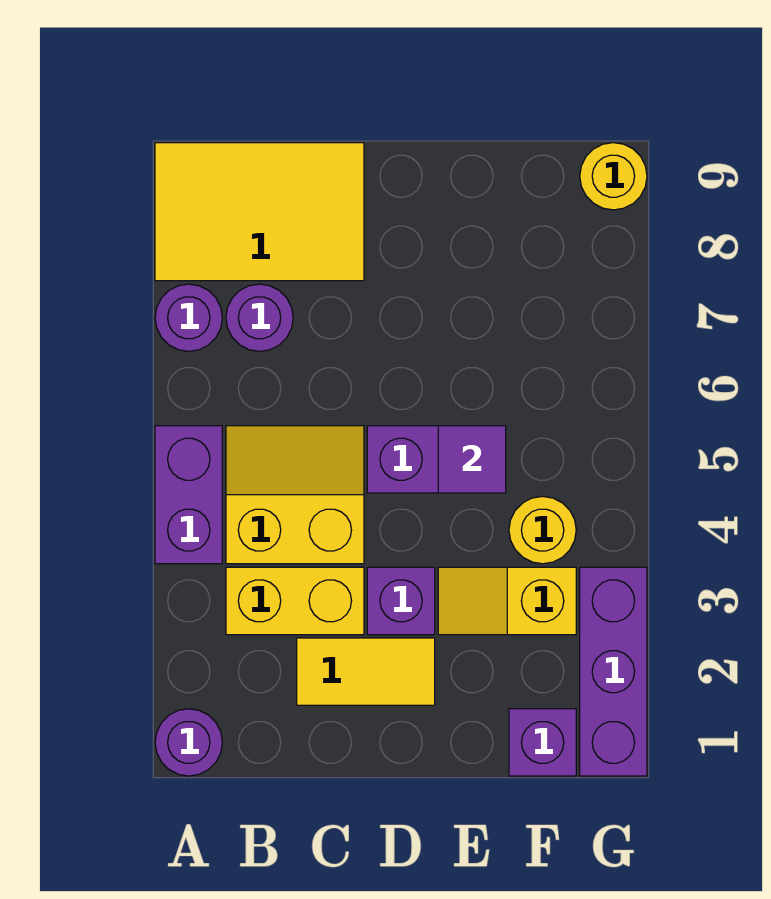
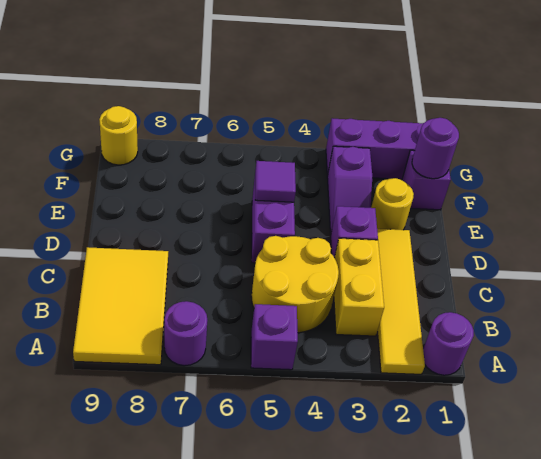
purple 1x2 brick [155,426,222,564] -> purple 1x1 brick [251,304,298,370]
yellow 2x2 slope [226,426,364,564] -> yellow 2x2 round brick [251,236,339,333]
purple 1x1 round brick [226,284,293,351] -> purple 1x1 round brick moved to [412,118,459,179]
yellow 1x2 tile [297,638,435,705] -> yellow 1x4 tile [377,229,425,374]
yellow 1x2 slope [438,567,576,635] -> purple 1x2 slope [327,146,372,234]
yellow 1x1 round brick [509,496,576,564] -> yellow 1x1 round brick moved to [371,178,414,230]

